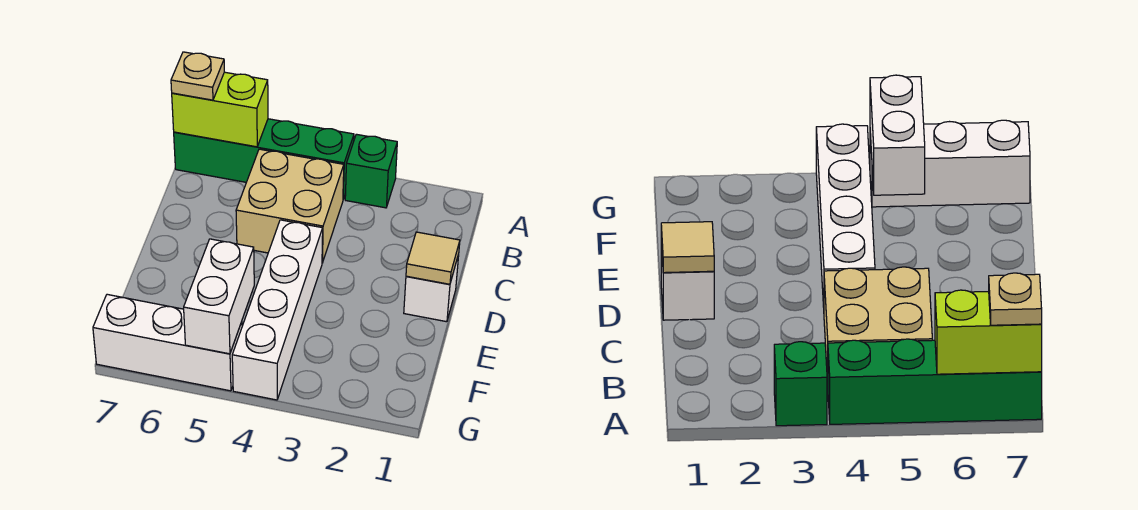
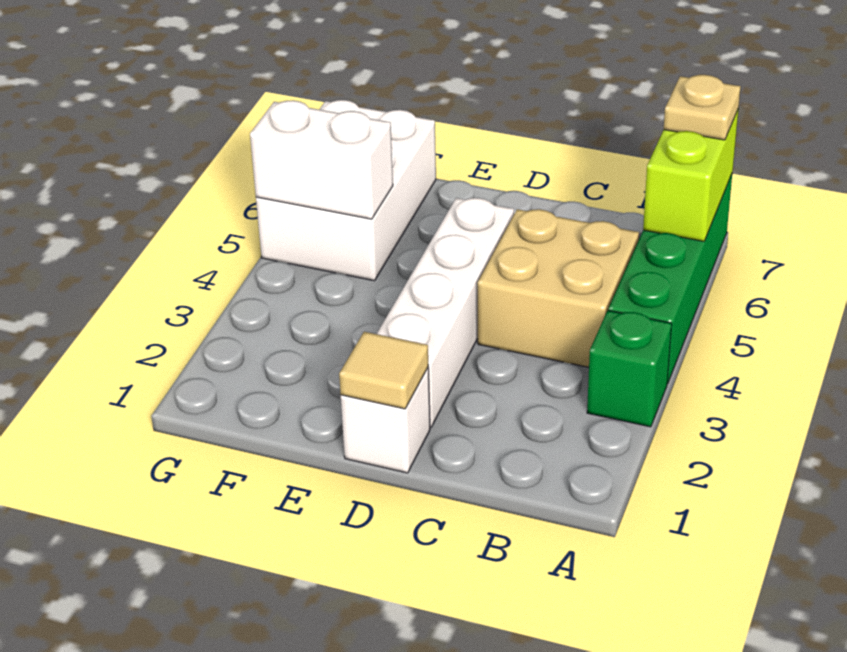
white 1x4 brick [232,220,323,400] -> white 1x4 brick turned to [377,198,514,428]
white 1x3 brick [93,294,242,391] -> white 2x3 brick [256,100,436,281]

